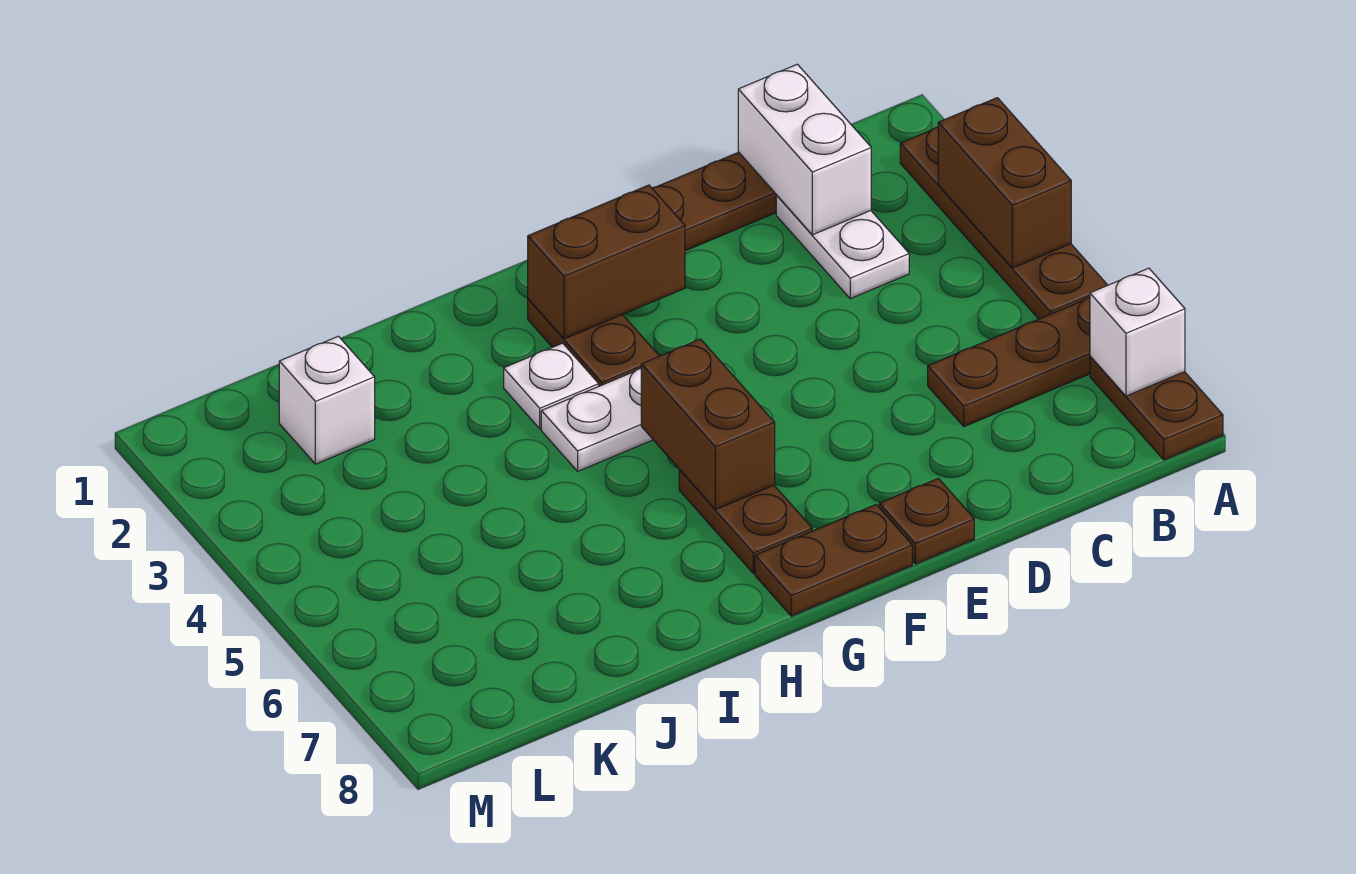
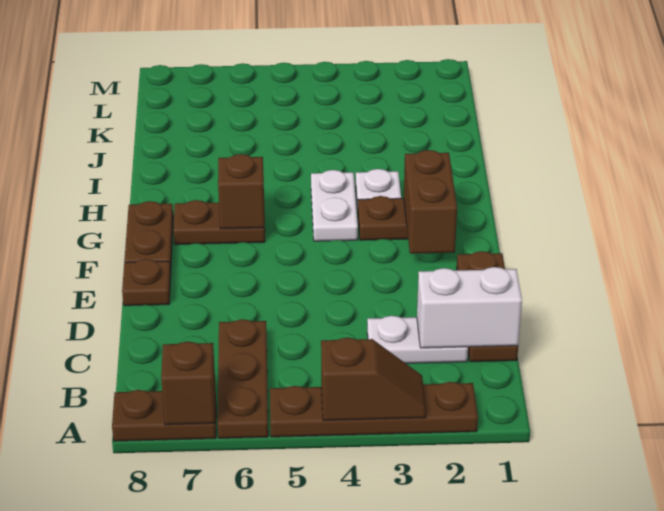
brown 1x2 brick [938,98,1071,268] -> brown 1x2 slope [321,338,426,421]
white 1x1 brick [1090,268,1185,396] -> brown 1x1 brick [161,341,216,425]
brown 1x2 brick [641,339,775,510] -> brown 1x1 brick [218,154,265,229]
white 1x1 brick [279,336,375,464] -> none

